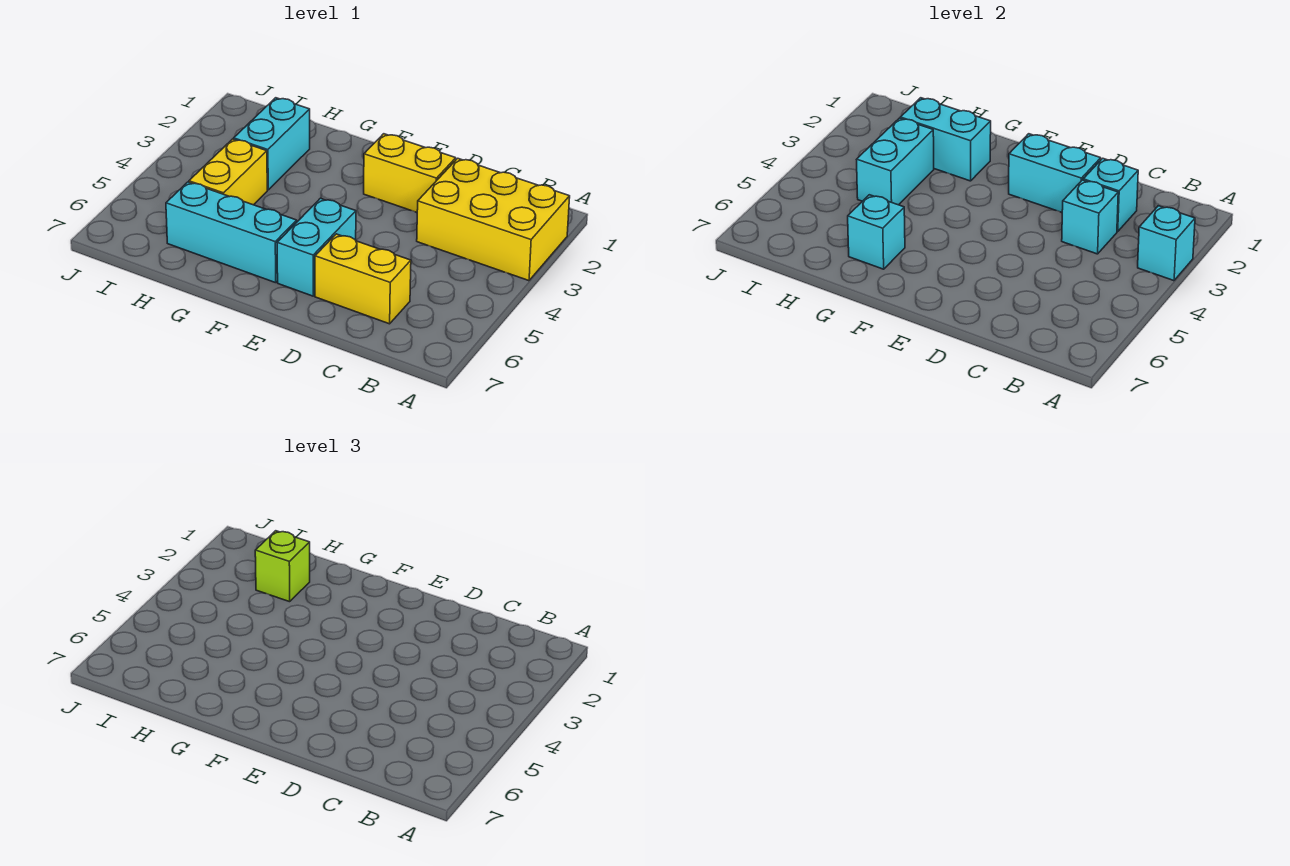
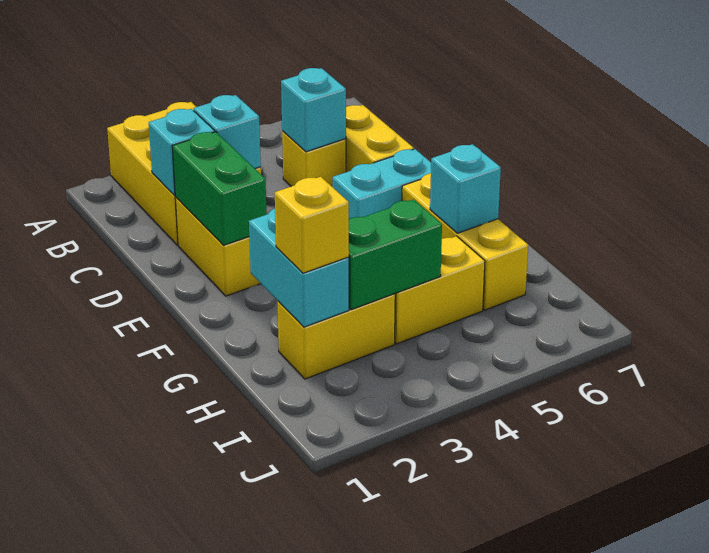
cyan 1x1 brick [1138,206,1195,281] -> cyan 1x1 brick moved to [281,68,346,152]
none -> yellow 1x1 brick [282,131,346,187]
cyan 1x2 brick [1009,134,1101,212] -> green 1x2 brick [172,132,267,245]
cyan 1x3 brick [166,182,297,283] -> yellow 1x3 brick [402,173,528,310]
cyan 1x2 brick [234,98,310,190] -> yellow 1x2 brick [278,294,395,379]
lime 1x1 brick [255,531,310,602] -> yellow 1x1 brick [275,177,349,273]
cyan 1x2 brick [857,118,934,205] -> green 1x2 brick [348,199,442,310]

